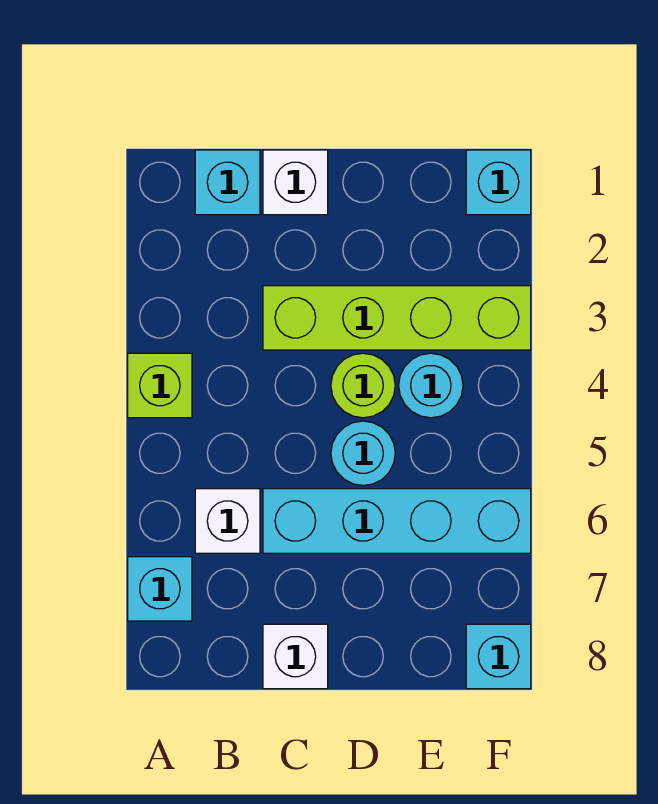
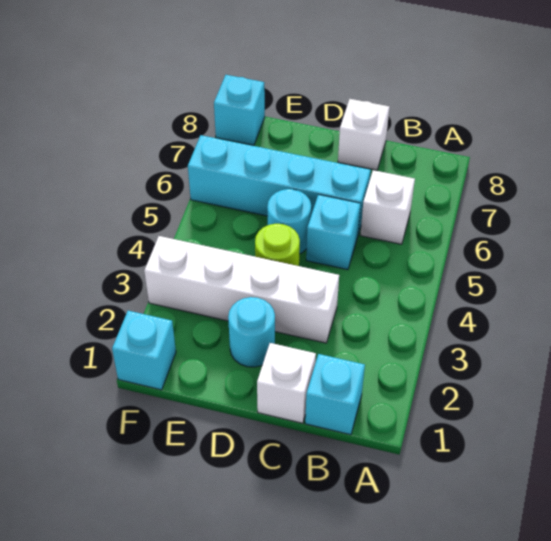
lime 1x1 brick [128,353,192,418] -> none
cyan 1x1 brick [128,557,192,621] -> cyan 1x1 brick moved to [306,194,361,270]
lime 1x4 brick [263,286,531,350] -> white 1x4 brick [144,236,339,343]
cyan 1x1 round brick [399,353,463,418] -> cyan 1x1 round brick moved to [228,297,275,367]

